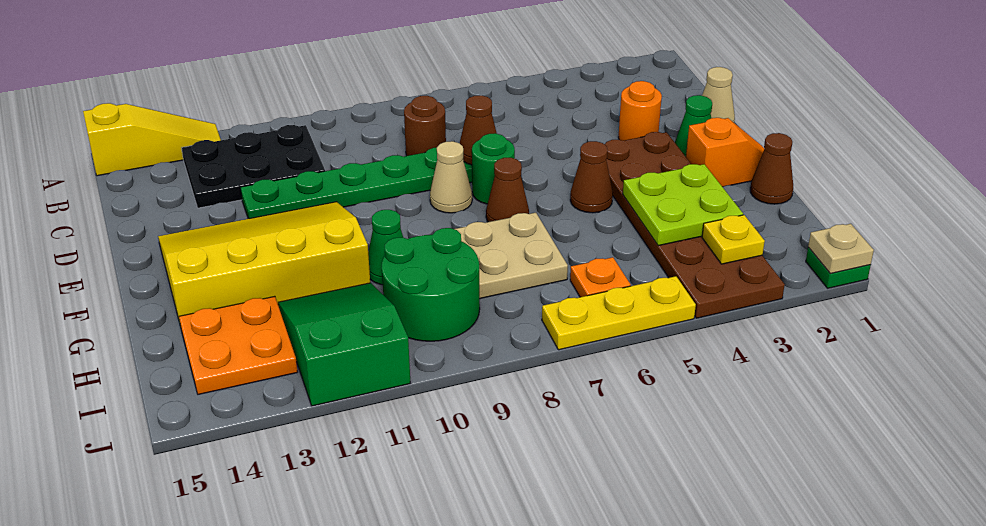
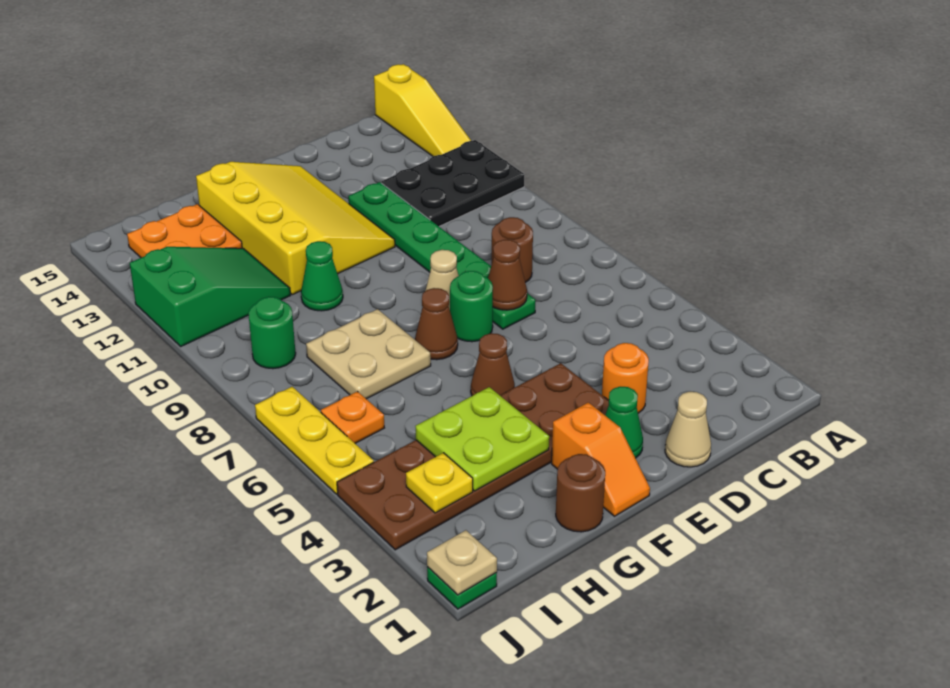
black 2x3 plate [182,125,325,208] -> black 2x3 plate turned to [381,140,524,226]
brown 1x1 cone [750,133,793,204] -> brown 1x1 round brick [556,454,605,532]
green 2x2 round brick [382,228,480,341] -> green 1x1 round brick [248,297,296,369]

